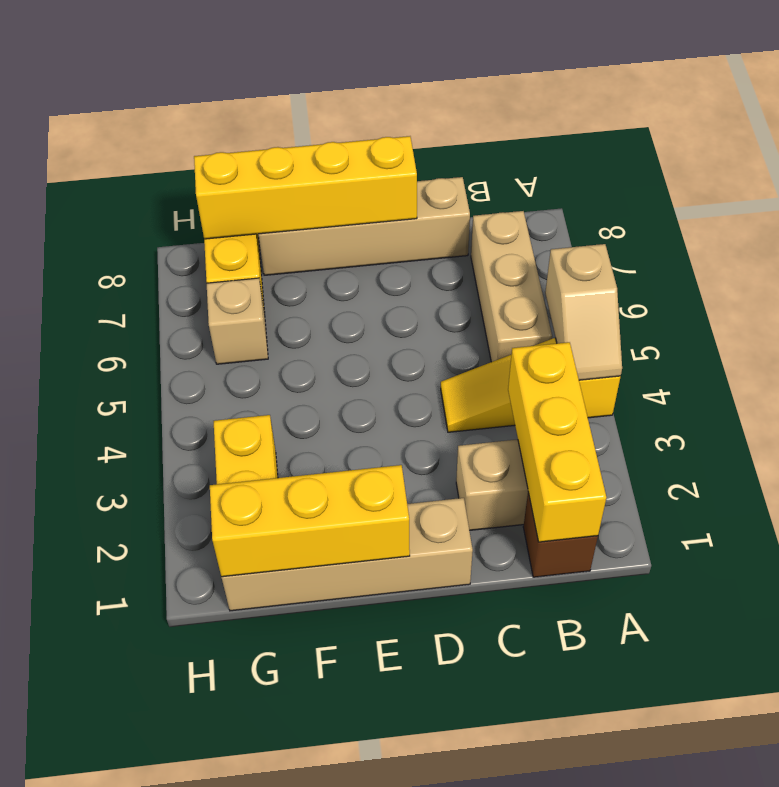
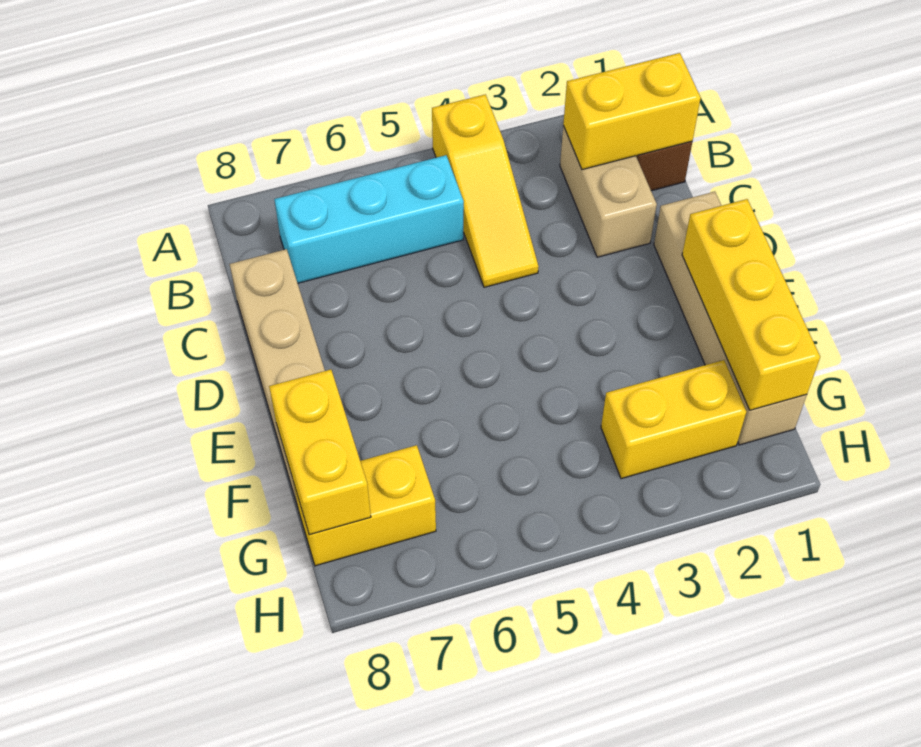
tan 1x2 slope [545,244,622,380] -> none
yellow 1x3 brick [508,342,606,542] -> yellow 1x2 brick [563,53,701,170]
tan 1x3 brick [471,211,552,362] -> cyan 1x3 brick [274,155,464,283]
yellow 1x4 brick [194,136,417,239] -> yellow 1x2 brick [269,370,371,535]
tan 1x1 brick [207,278,268,364] -> none

